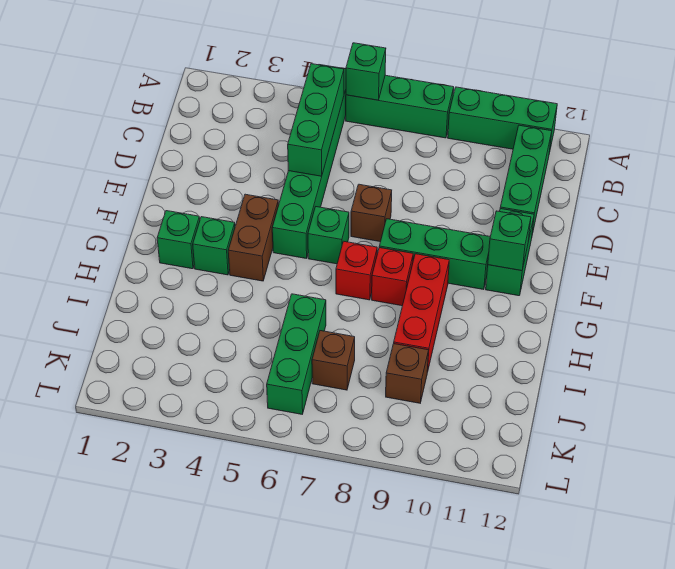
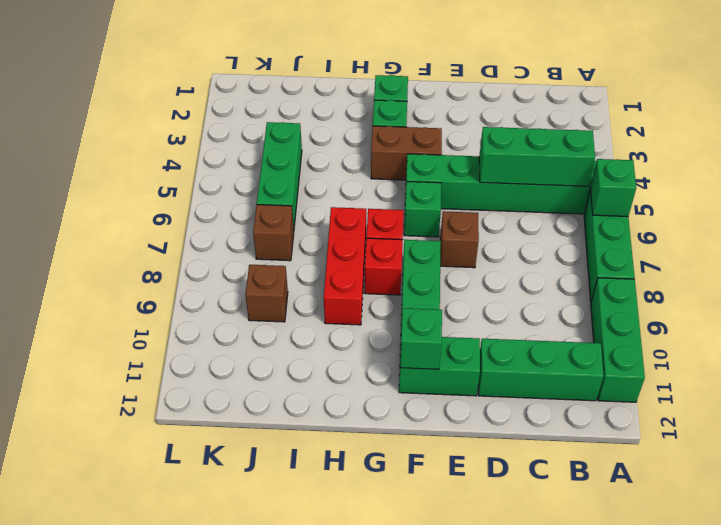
red 1x3 brick [394,254,449,372] -> red 1x3 brick turned to [324,207,366,325]
green 1x3 brick [267,294,326,414] -> green 1x3 brick turned to [257,122,302,229]

